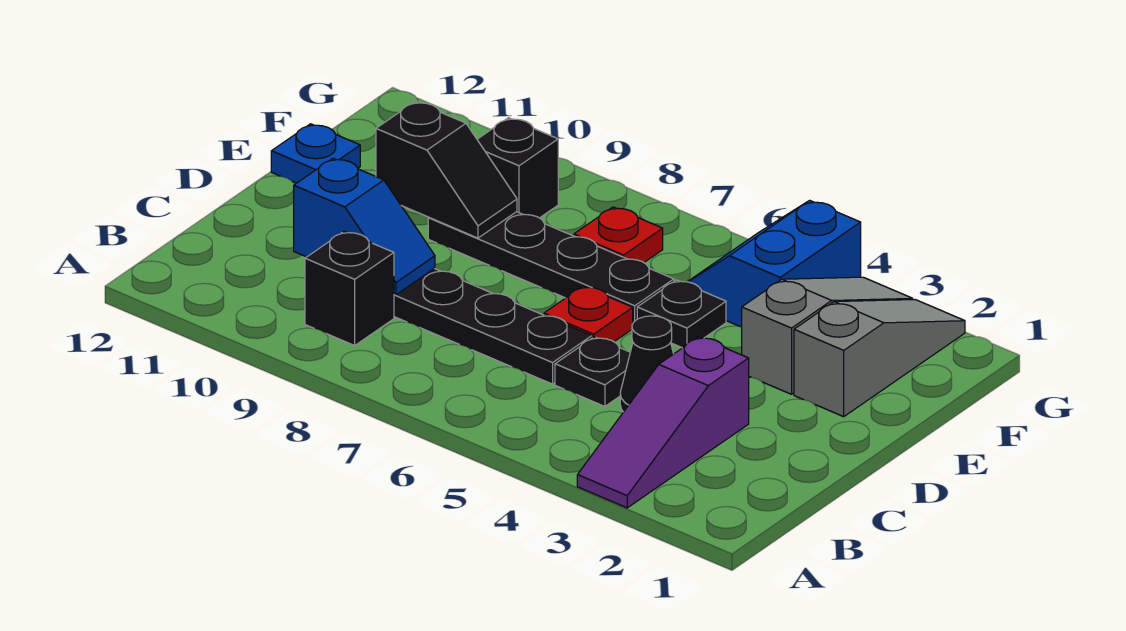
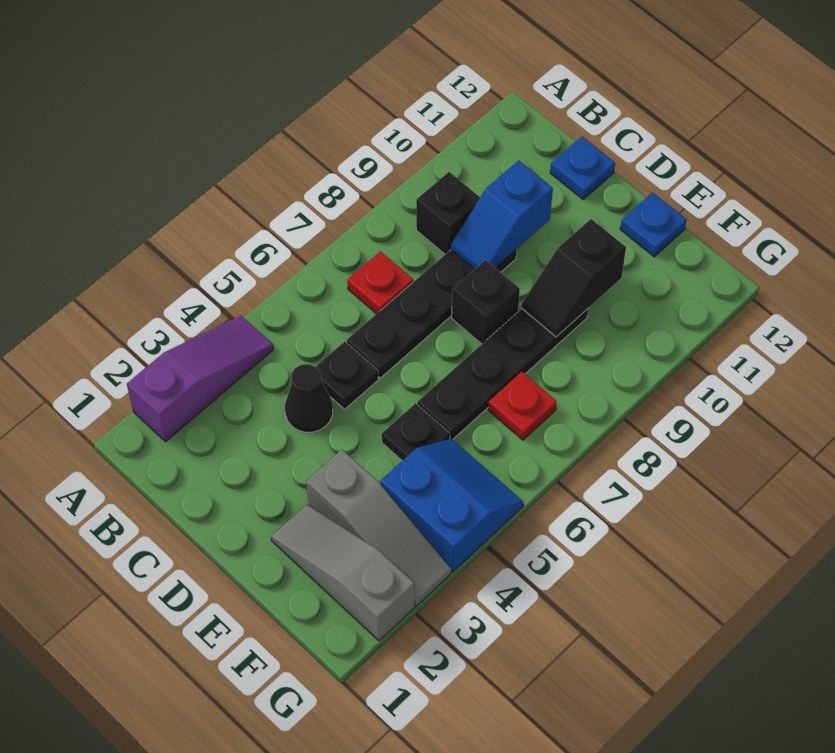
purple 1x3 slope [577,337,749,508] -> purple 1x3 slope turned to [127,316,274,442]
none -> blue 1x1 plate [550,137,615,199]
red 1x1 plate [544,286,633,342] -> red 1x1 plate moved to [347,251,413,314]
grey 1x3 slope [794,300,965,417] -> grey 1x3 slope turned to [271,505,415,641]
black 1x1 brick [477,118,558,218] -> black 1x1 brick moved to [452,260,520,344]

